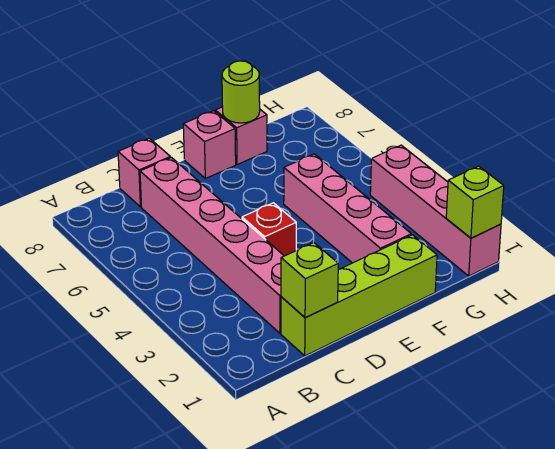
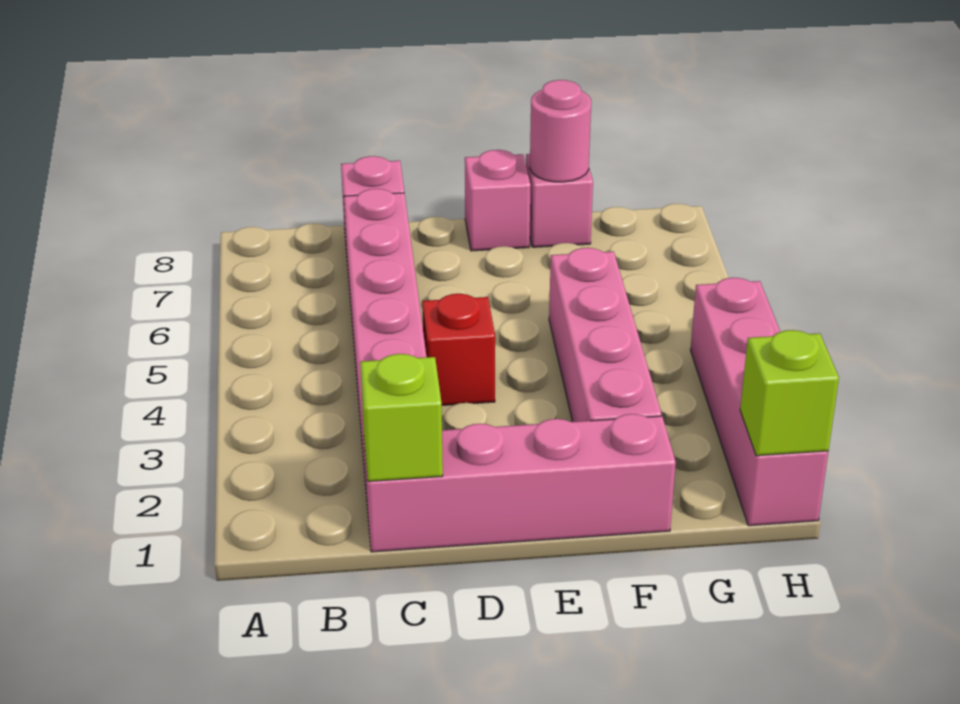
lime 1x4 brick [281,235,437,356] -> pink 1x4 brick [364,414,676,552]
lime 1x1 round brick [222,61,260,123] -> pink 1x1 round brick [530,80,591,182]

